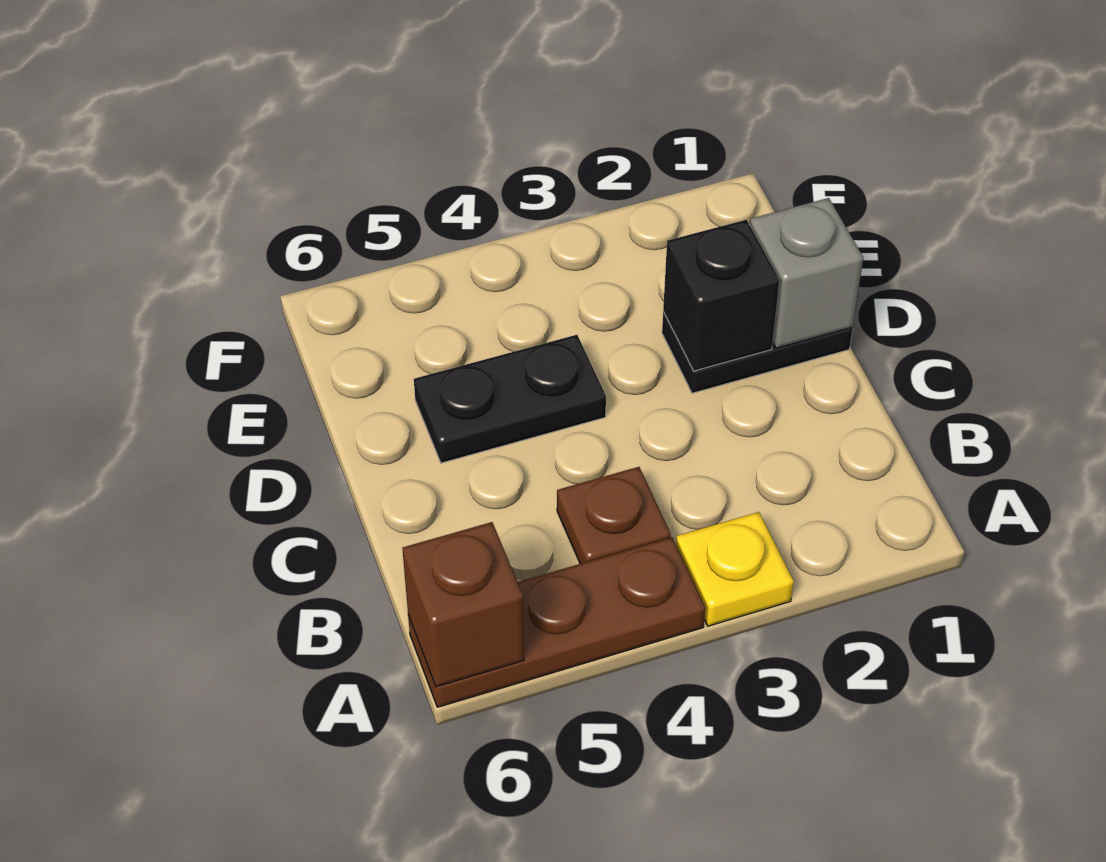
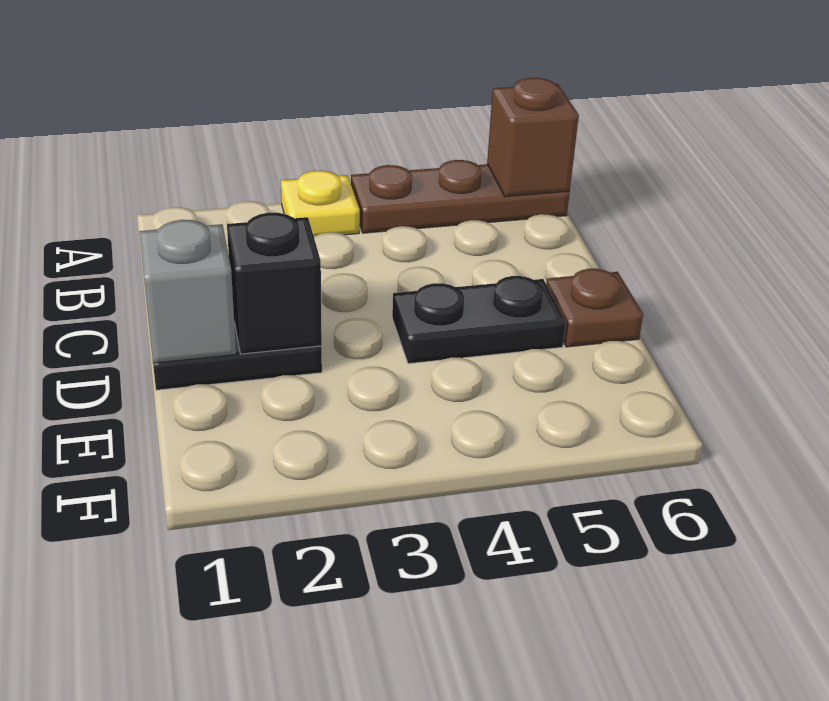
brown 1x1 plate [557,467,671,564] -> brown 1x1 plate moved to [546,269,643,347]

